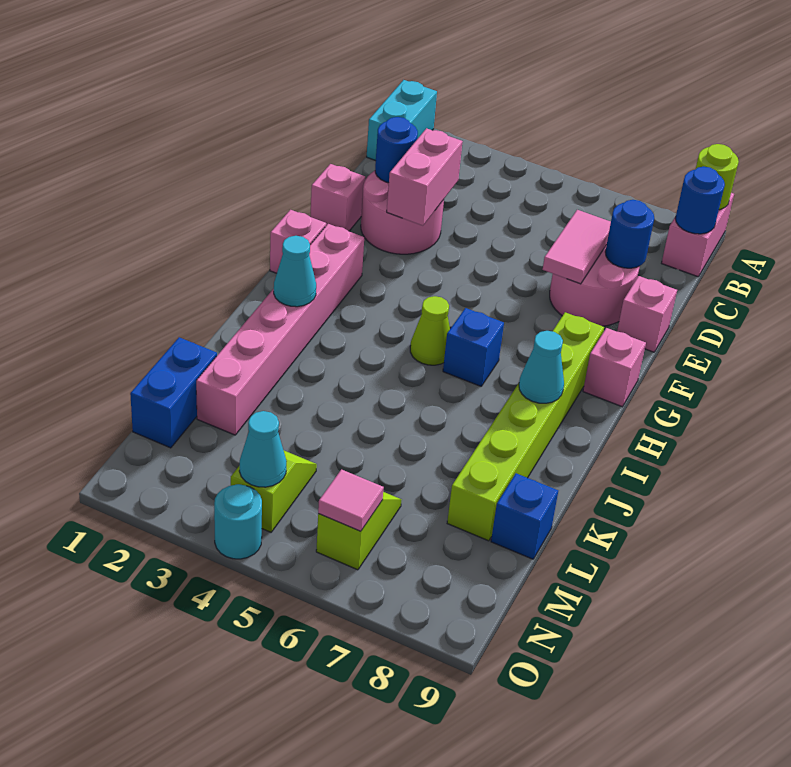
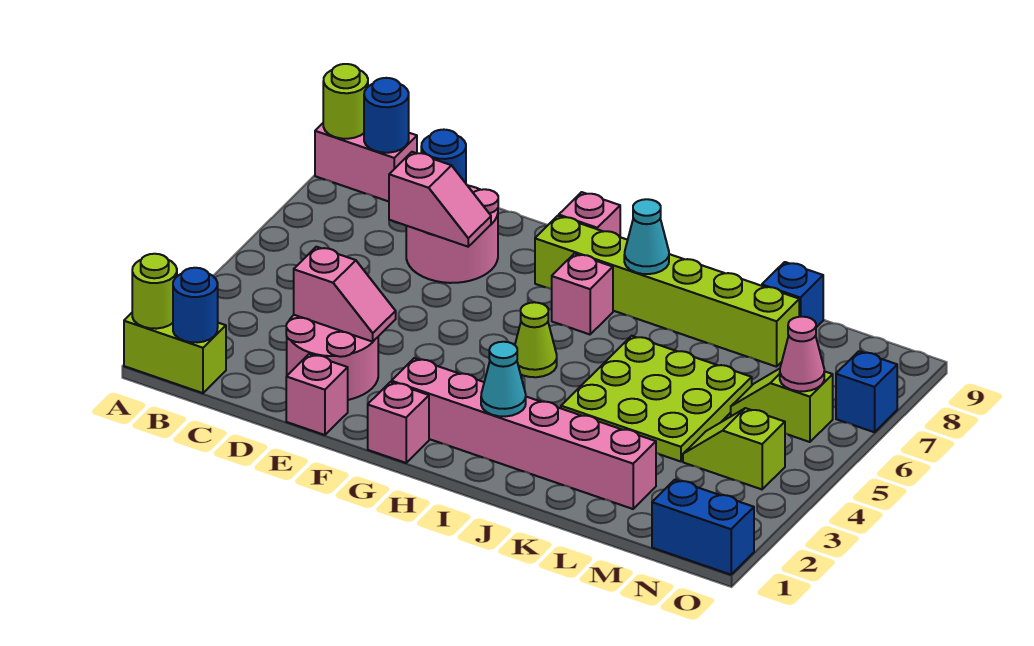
cyan 1x2 brick [367,80,437,161] -> lime 1x2 brick [124,313,226,393]
none -> lime 1x1 round brick [132,254,177,329]
blue 1x1 round brick [375,117,418,183] -> blue 1x1 round brick moved to [173,268,218,342]
pink 1x2 brick [387,128,463,226] -> pink 1x2 slope [294,247,396,342]
pink 1x2 tile [543,210,611,284] -> pink 1x2 slope [389,152,491,247]
pink 1x1 brick [617,276,677,352] -> pink 1x1 brick moved to [552,254,613,334]
blue 1x1 brick [443,308,504,386] -> blue 1x1 brick moved to [836,351,897,432]
none -> lime 3x3 plate [561,336,752,462]
blue 1x2 brick [130,337,217,448] -> blue 1x2 brick moved to [652,480,754,575]
cyan 1x1 cone [239,411,287,487] -> none
pink 1x1 tile [318,469,384,531] -> pink 1x1 cone [780,317,824,391]
cyan 1x1 round brick [214,484,262,559] -> none

